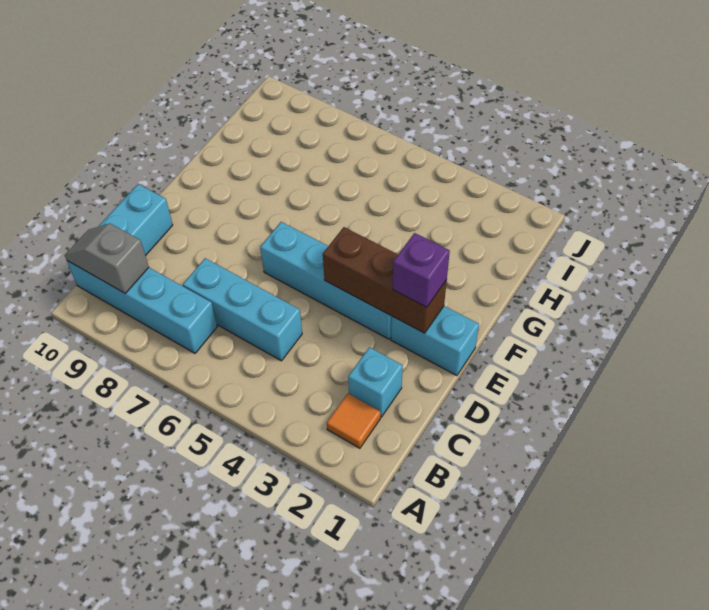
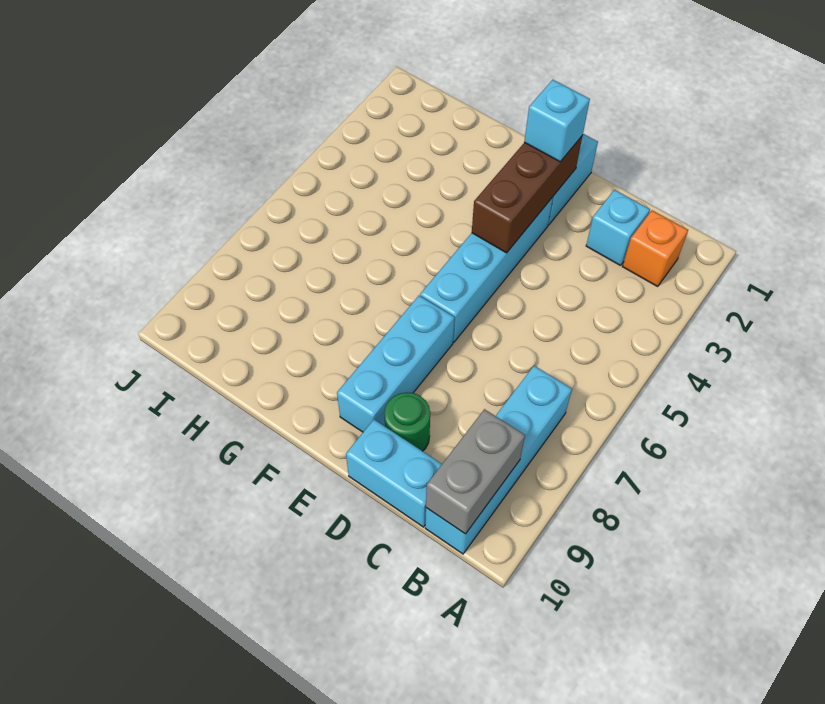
orange 1x1 tile [327,394,381,448] -> orange 1x1 brick [622,210,688,287]
grey 1x2 slope [65,223,149,294] -> grey 1x2 brick [426,409,525,534]
cyan 1x3 brick [183,258,302,361] -> cyan 1x3 brick moved to [337,295,455,432]
none -> green 1x1 round brick [384,392,430,451]
purple 1x1 brick [392,233,450,307] -> cyan 1x1 brick [524,80,590,162]

